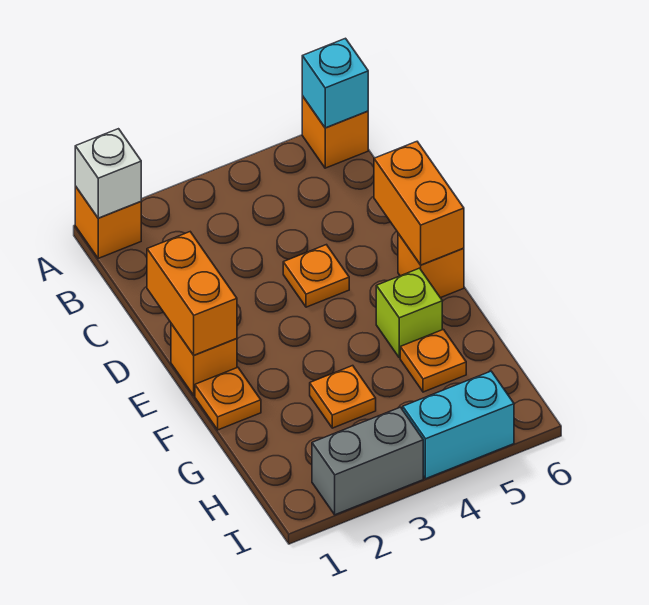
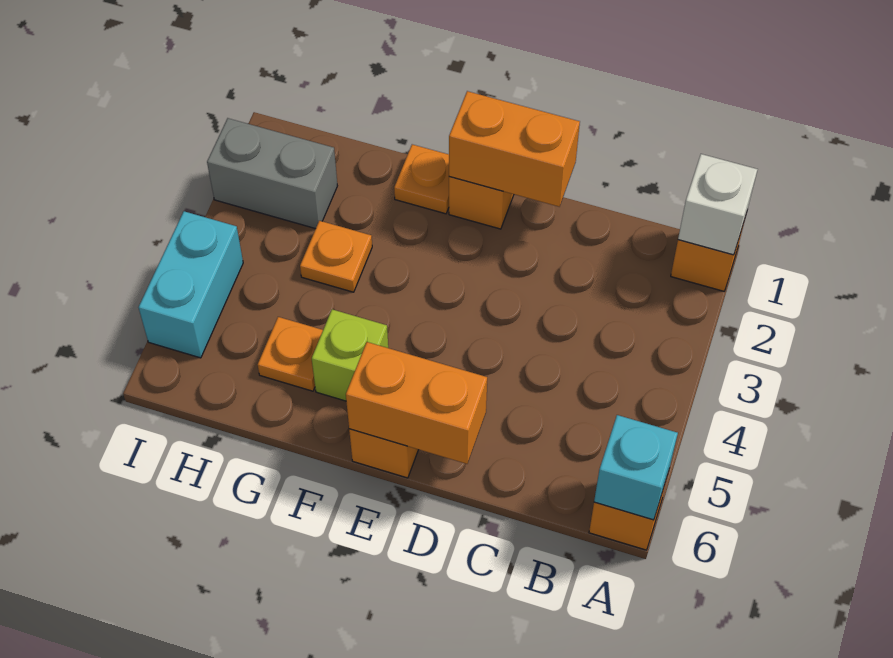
orange 1x1 plate [283,245,349,307] -> none
grey 1x2 brick [312,407,423,515] -> grey 1x2 brick turned to [207,118,337,229]

